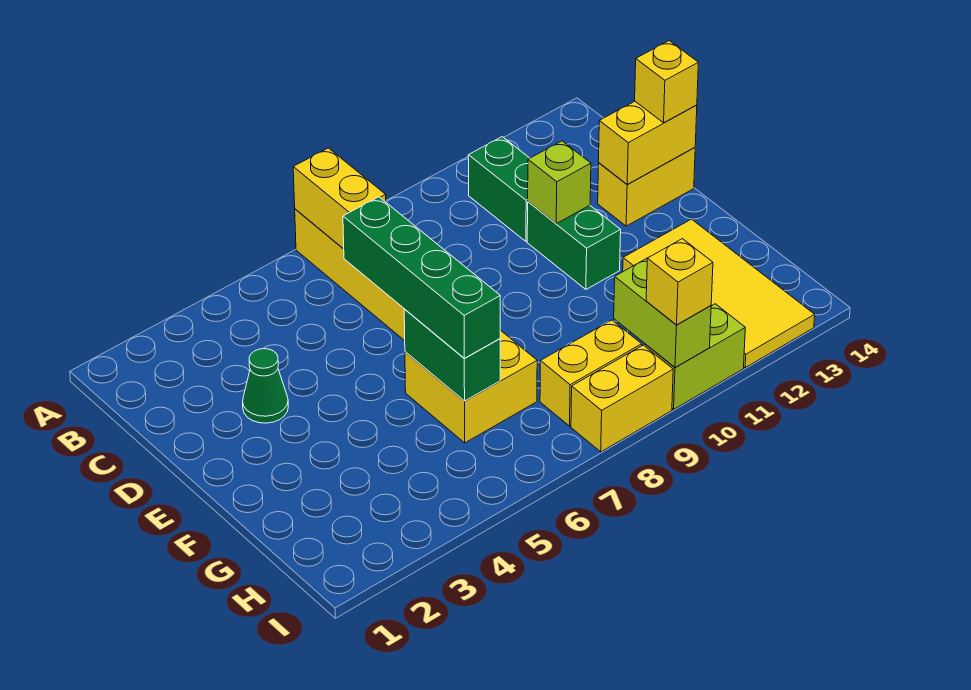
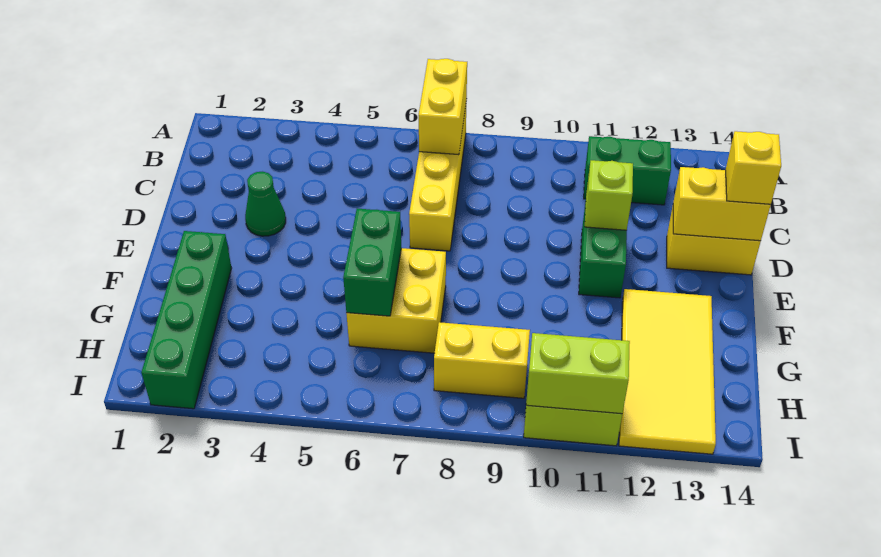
green 1x2 brick [468,137,529,241] -> green 1x2 brick turned to [584,136,671,205]
green 1x4 brick [343,197,500,358] -> green 1x4 brick moved to [141,231,232,409]
lime 1x2 brick [614,258,711,367] -> lime 1x2 brick turned to [526,333,630,414]
yellow 1x2 brick [571,345,673,452] -> none
yellow 1x1 brick [646,239,713,325] -> none

